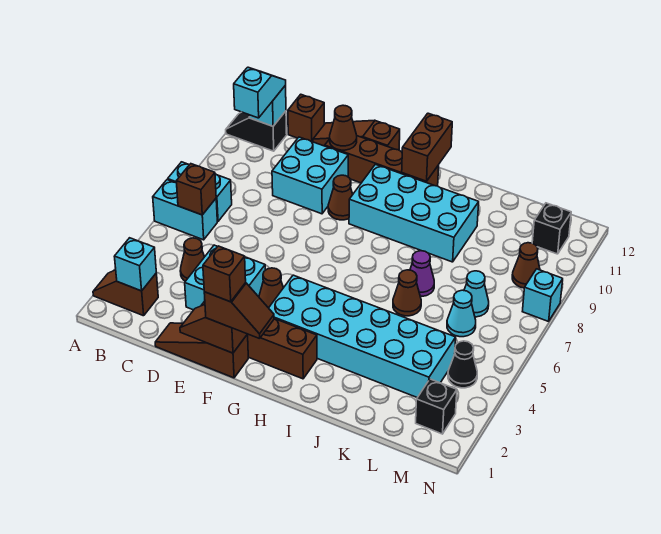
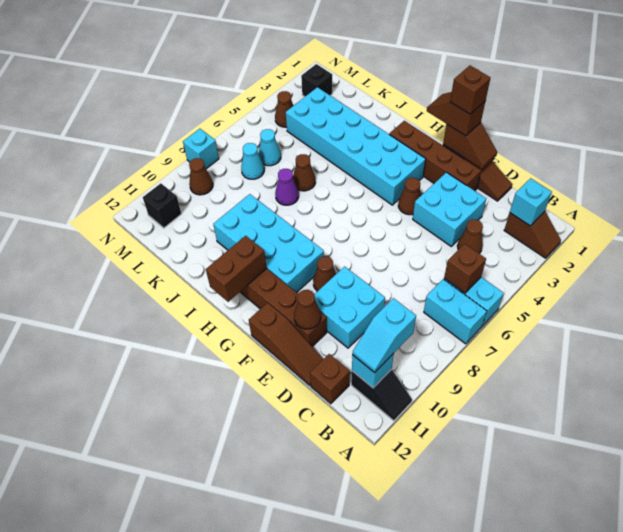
black 1x1 cone [448,341,477,388] -> brown 1x1 cone [275,91,293,127]

